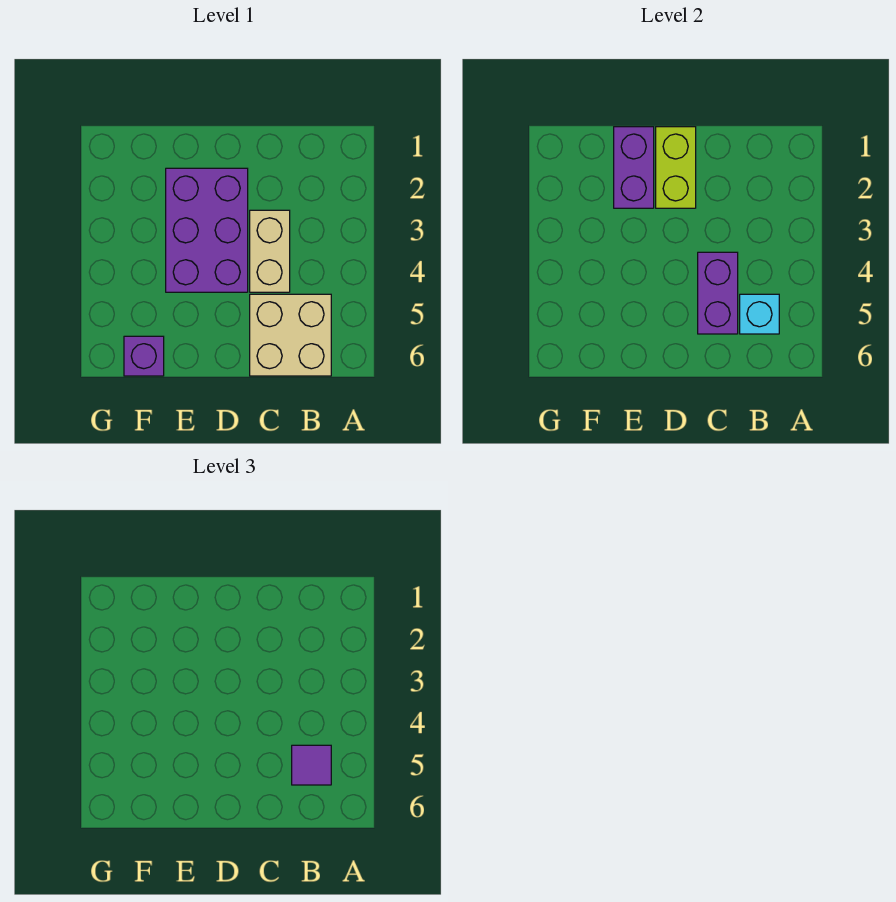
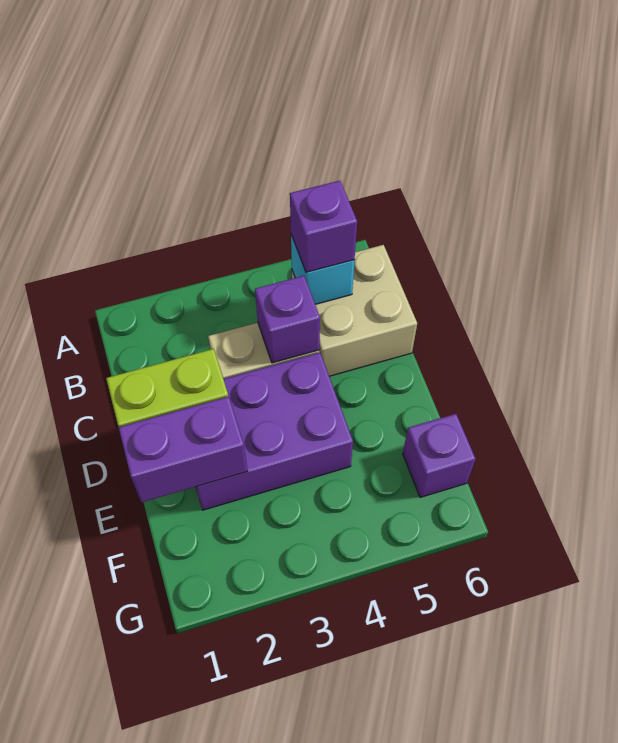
purple 1x1 tile [292,745,331,785] -> purple 1x1 brick [290,181,357,272]
purple 1x2 brick [698,252,738,334] -> purple 1x1 brick [255,276,320,363]

